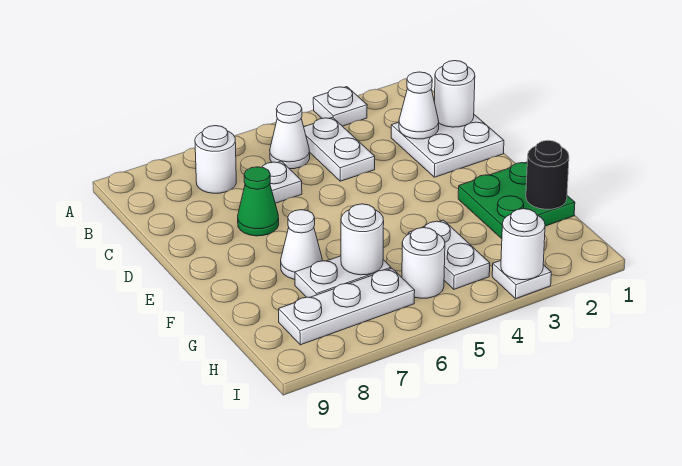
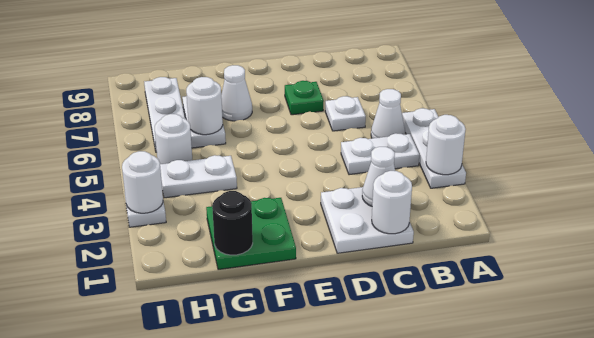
white 1x1 plate [313,87,367,126] -> white 1x3 plate [402,108,466,188]
white 1x1 round brick [195,126,236,193] -> white 1x1 round brick moved to [426,115,466,175]
green 1x1 cone [238,167,279,236] -> green 1x1 plate [285,81,324,115]

